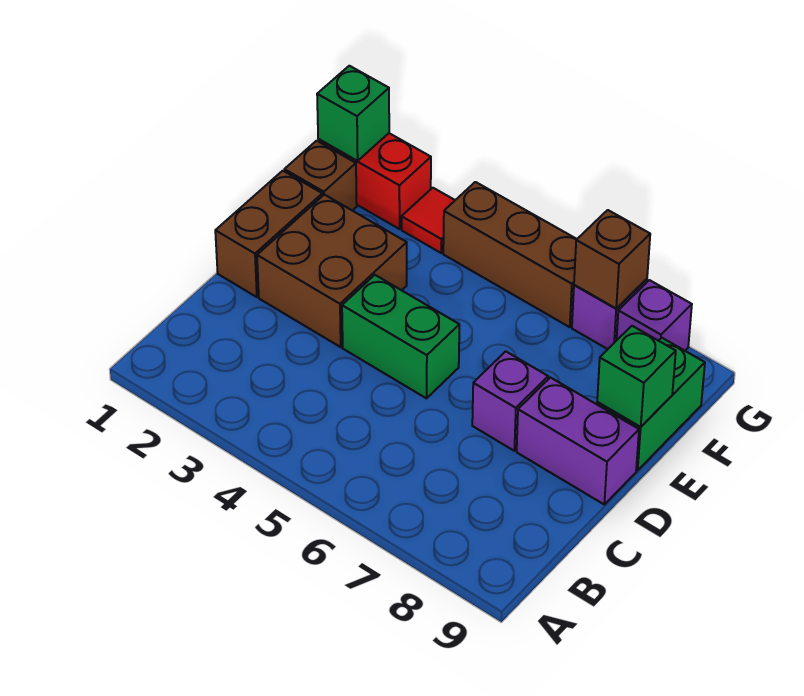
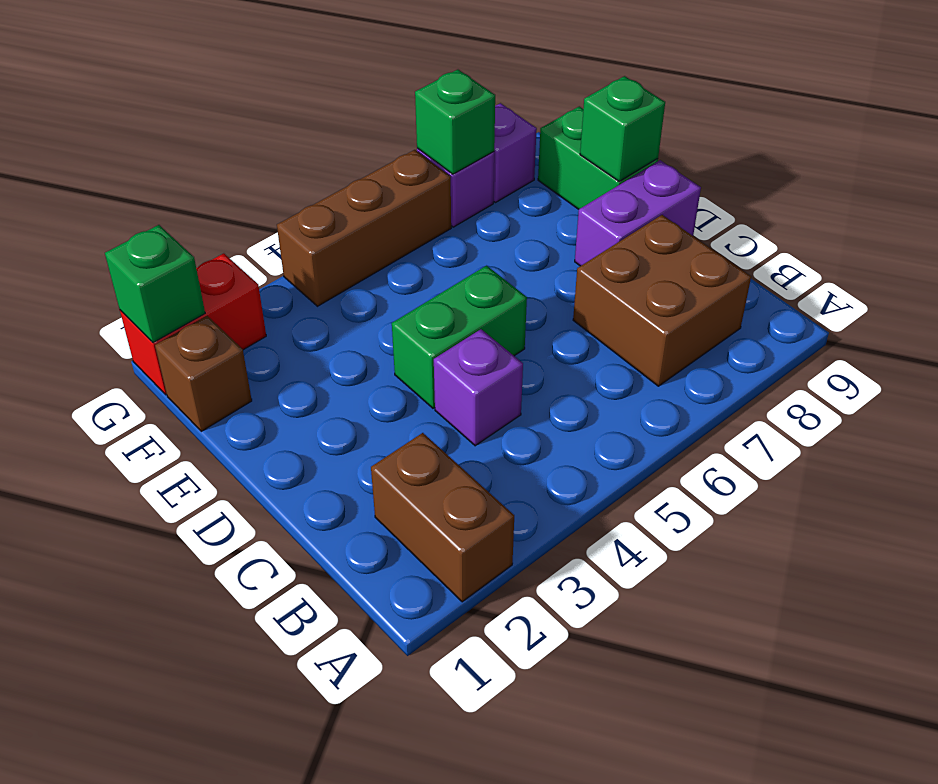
brown 1x2 brick [215,171,322,297] -> brown 1x2 brick moved to [371,433,514,602]
brown 2x2 brick [257,195,407,347] -> brown 2x2 brick moved to [573,215,751,386]
purple 1x1 brick [472,351,548,451] -> purple 1x1 brick moved to [434,329,523,446]
red 1x1 tile [402,188,455,253] -> none
brown 1x1 brick [574,210,650,308] -> green 1x1 brick [415,70,495,174]

